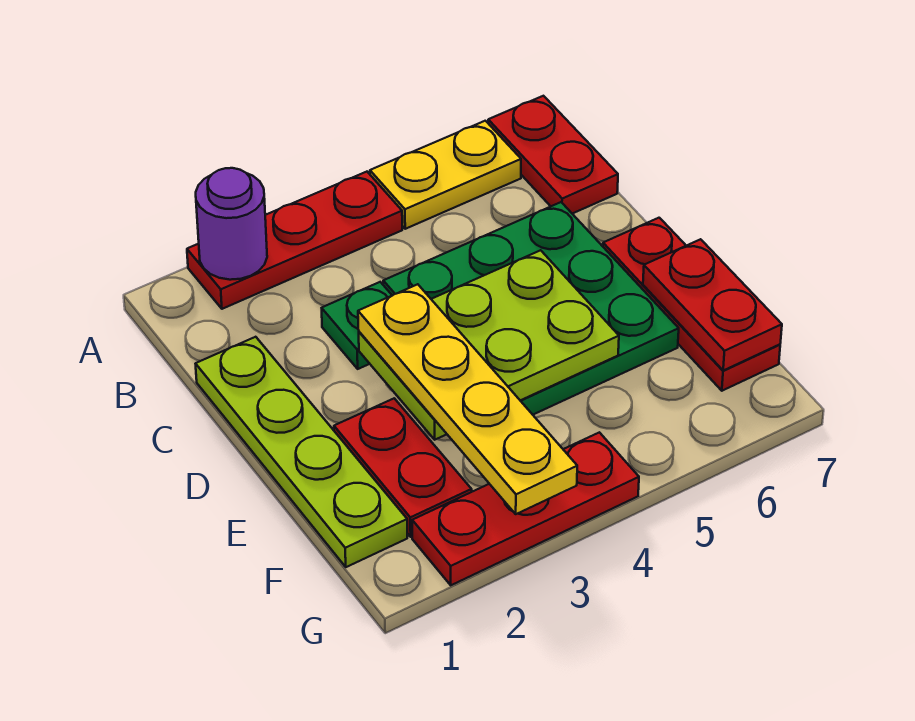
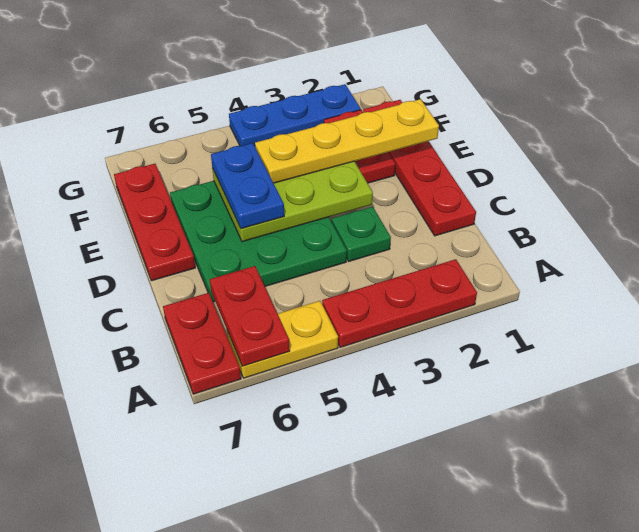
purple 1x1 round brick [196,168,267,280] -> none
lime 1x4 plate [196,337,407,567] -> red 1x4 plate [363,100,476,236]
yellow 1x4 plate [358,284,577,514] -> yellow 1x4 plate turned to [255,99,439,183]
none -> blue 1x2 plate [211,143,284,229]
red 1x2 plate [643,239,782,370] -> red 1x2 plate moved to [210,266,290,366]
red 1x3 plate [412,432,639,585] -> blue 1x3 plate [229,84,361,146]

